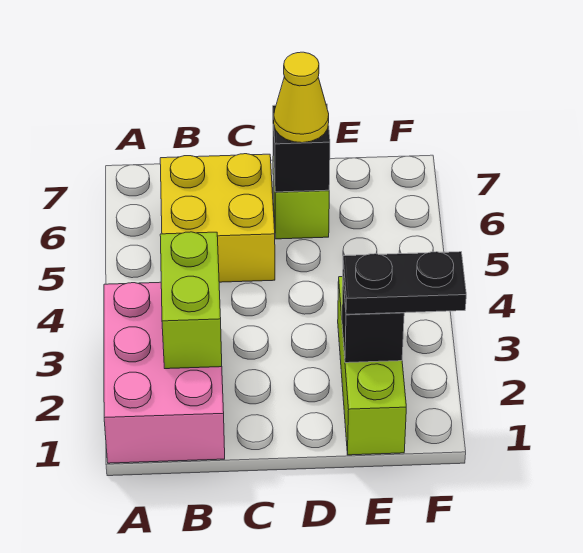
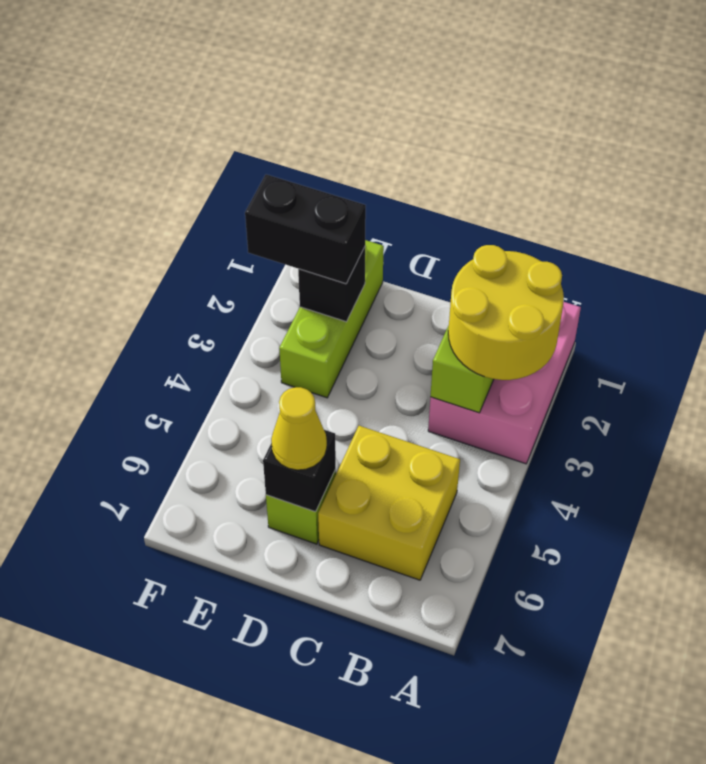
none -> yellow 2x2 round brick [448,245,564,380]
black 1x2 plate [343,252,466,314] -> black 1x2 brick [245,174,366,284]

